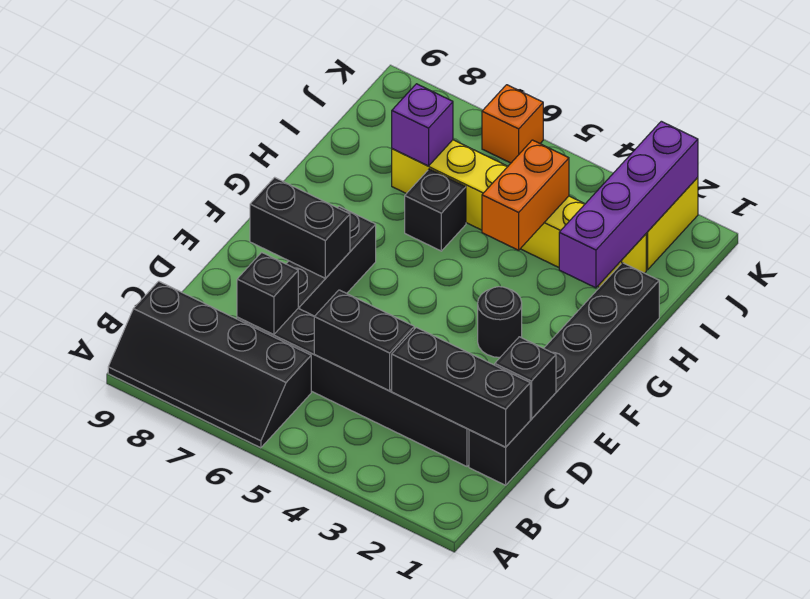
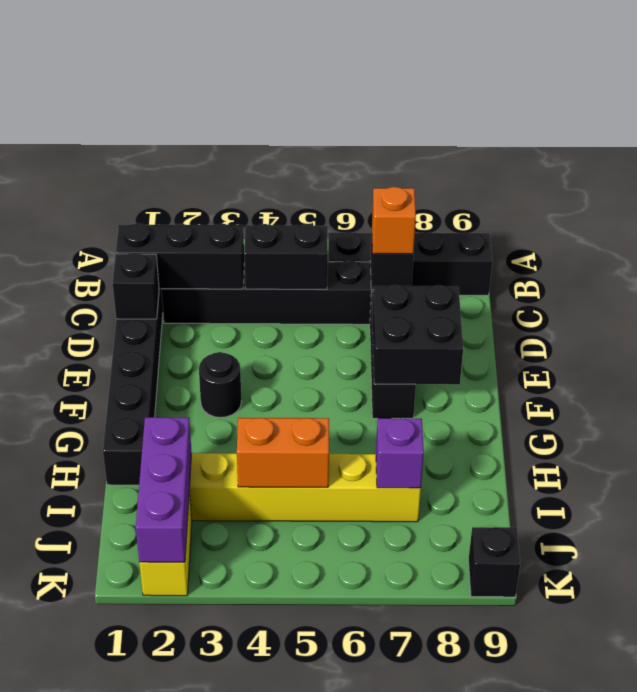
black 1x2 brick [250,177,350,278] -> black 2x2 brick [372,285,463,384]
purple 1x4 brick [559,121,698,288] -> purple 1x3 brick [136,417,192,562]
orange 1x2 brick [482,140,569,250] -> orange 1x2 brick turned to [237,418,329,487]
black 1x1 brick [405,169,466,251] -> black 1x1 brick moved to [468,527,520,597]
orange 1x1 brick [482,85,543,163] -> orange 1x1 brick moved to [372,187,416,254]

